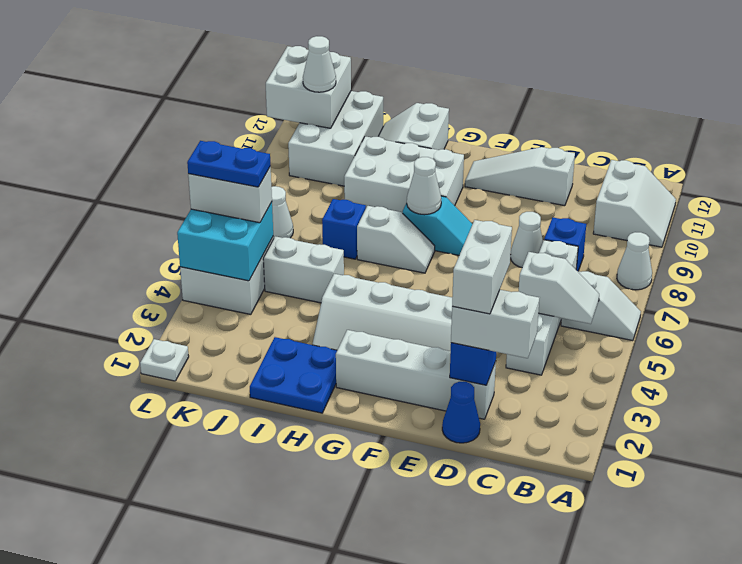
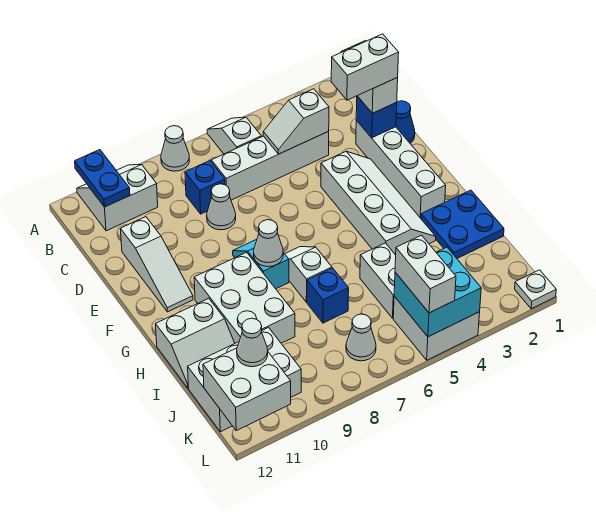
white 1x2 slope [519,252,599,324] -> white 1x2 slope turned to [263,89,329,154]
blue 1x2 plate [187,141,271,187] -> blue 1x2 plate moved to [75,150,130,207]

